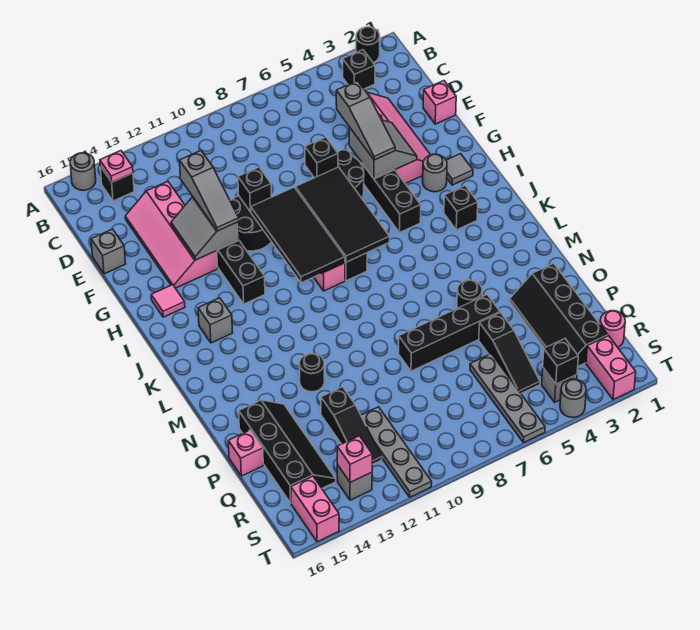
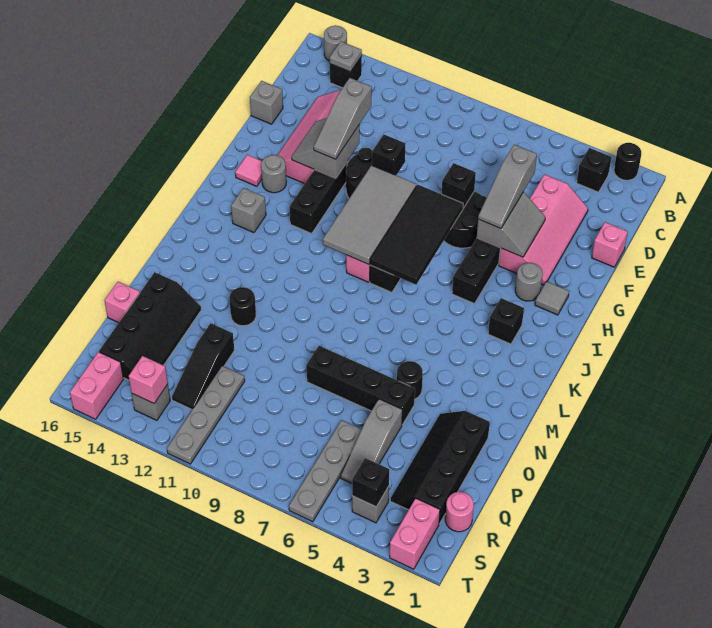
pink 1x1 plate [100,151,133,182] -> grey 1x1 plate [330,42,362,72]
black 2x4 tile [251,187,345,283] -> grey 2x4 tile [323,165,416,264]
black 1x3 slope [479,313,540,393] -> grey 1x3 slope [341,399,402,483]
grey 1x1 round brick [560,379,586,417] -> grey 1x1 round brick moved to [261,155,286,193]

